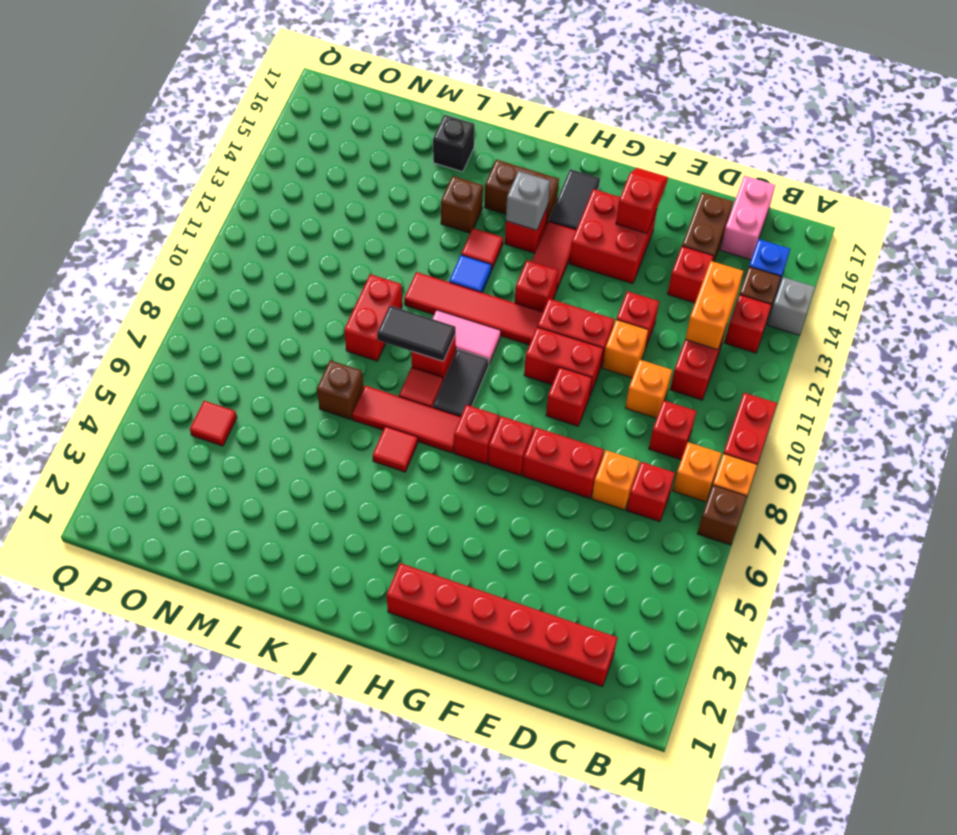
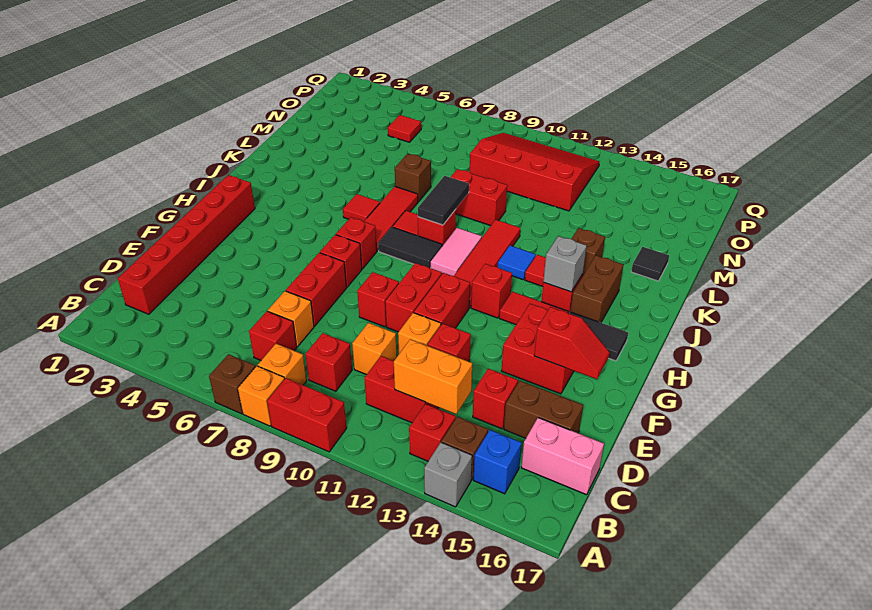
black 1x1 brick [433,115,474,172] -> black 1x1 tile [631,247,669,281]
none -> red 3x4 slope [470,133,599,211]

